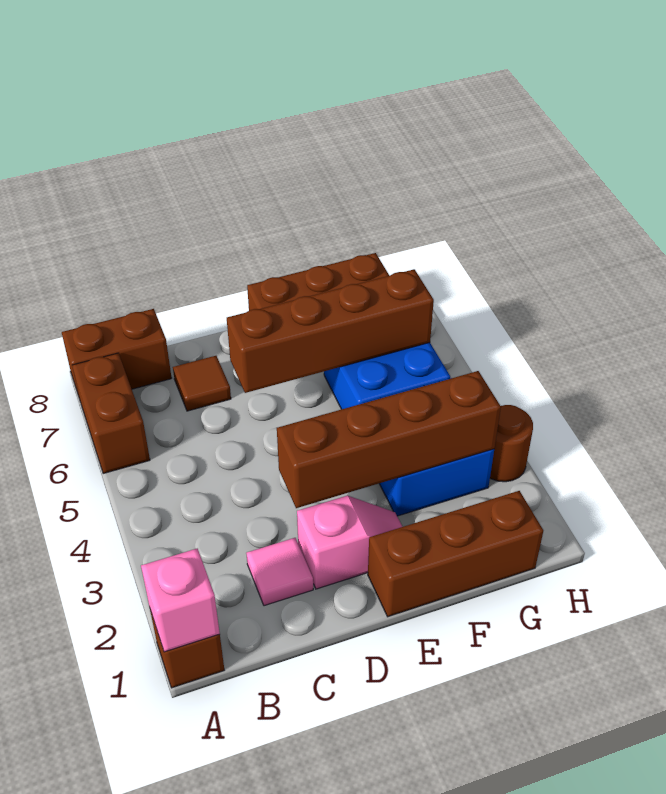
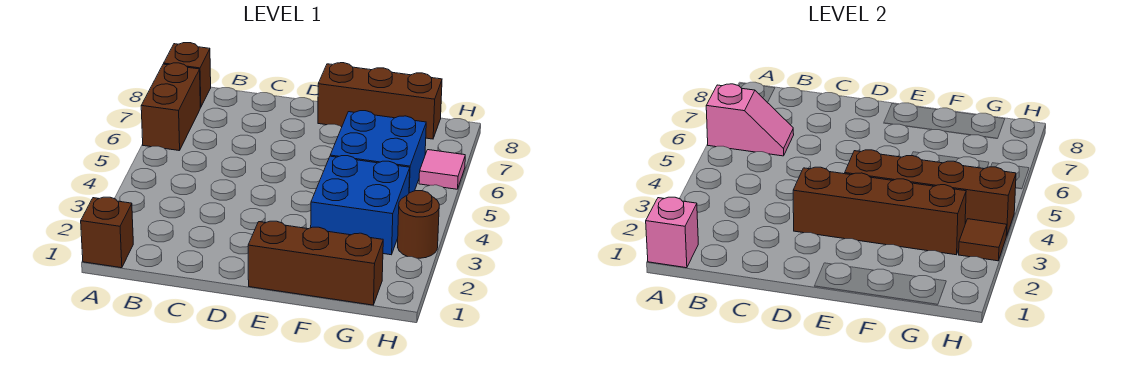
brown 1x2 brick [62,309,172,399] -> brown 1x1 brick [164,43,211,108]
pink 1x1 tile [246,538,313,606] -> pink 1x1 tile moved to [419,150,465,189]
brown 1x1 tile [173,356,231,411] -> brown 1x1 tile moved to [959,219,1007,261]
pink 1x2 slope [297,496,402,589] -> pink 1x2 slope moved to [706,84,794,156]
brown 1x4 brick [227,269,434,393] -> brown 1x4 brick moved to [845,150,1016,236]

